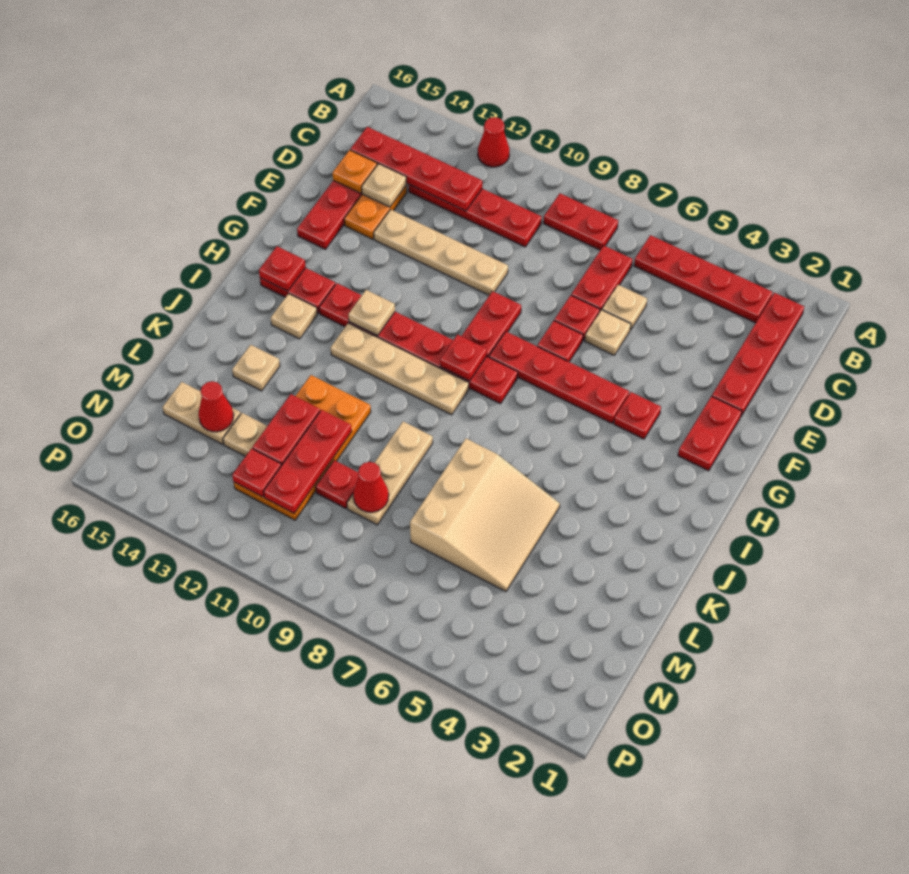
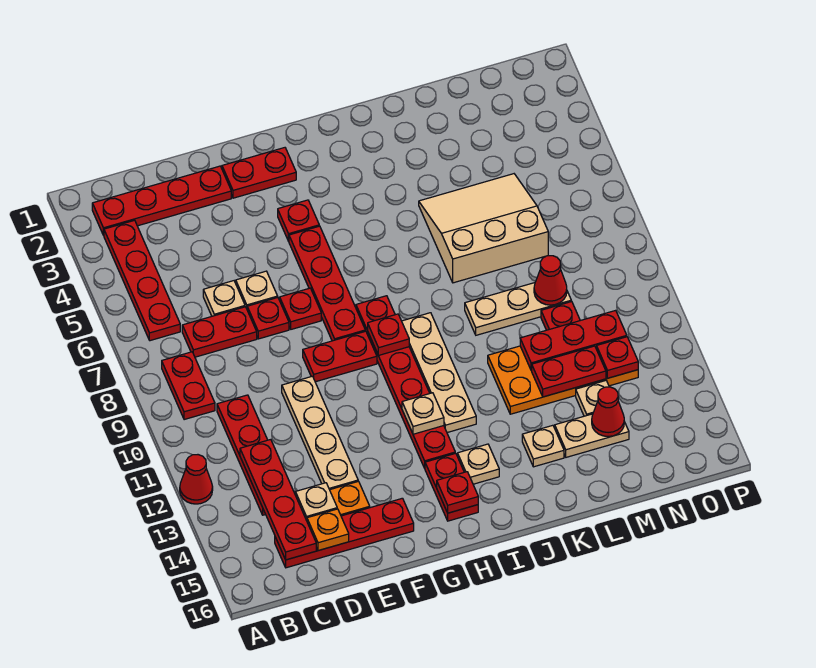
tan 1x2 plate [162,382,241,444] -> tan 1x2 plate turned to [555,414,629,457]

